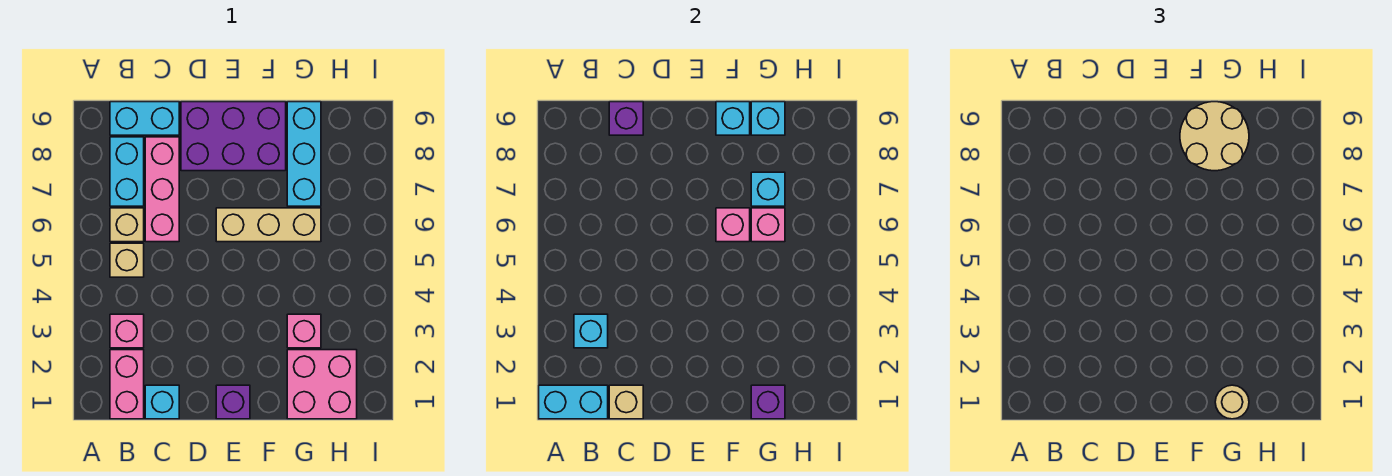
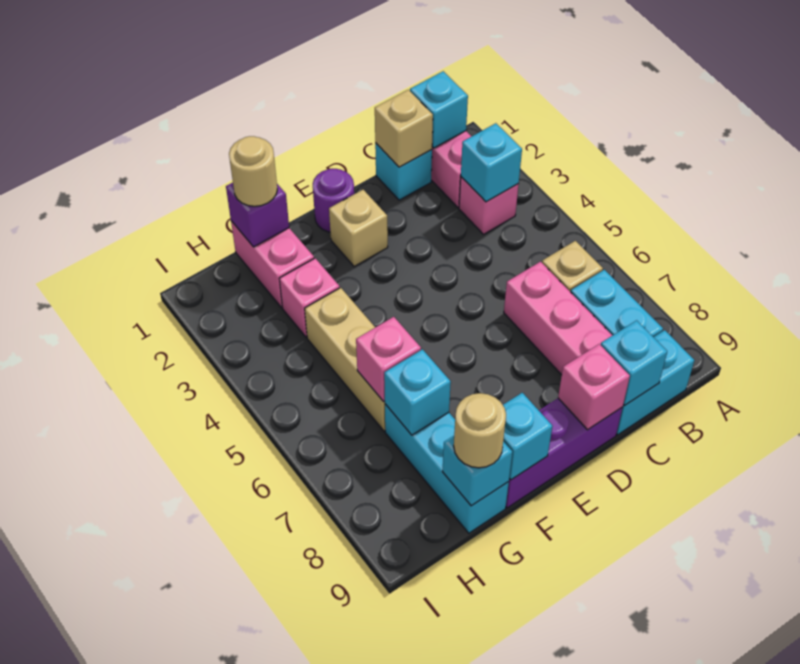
cyan 1x2 brick [539,385,608,419] -> cyan 1x1 brick [410,71,468,148]
tan 1x1 brick [110,243,144,277] -> tan 1x1 brick moved to [329,190,388,267]
purple 1x1 brick [609,102,643,135] -> cyan 1x1 brick [601,320,667,406]
purple 2x3 brick [181,102,286,171] -> purple 1x3 brick [506,398,623,508]
purple 1x1 brick [216,385,250,419] -> purple 1x1 round brick [313,169,354,232]
tan 1x3 brick [216,208,321,242] -> tan 1x3 brick turned to [305,288,385,431]
pink 1x1 brick [716,208,750,242] -> pink 1x1 brick moved to [558,344,630,430]
tan 2x2 round brick [1180,102,1249,171] -> tan 1x1 round brick [454,393,506,468]
pink 2x2 brick [287,350,357,419] -> pink 1x2 brick [231,221,314,308]

